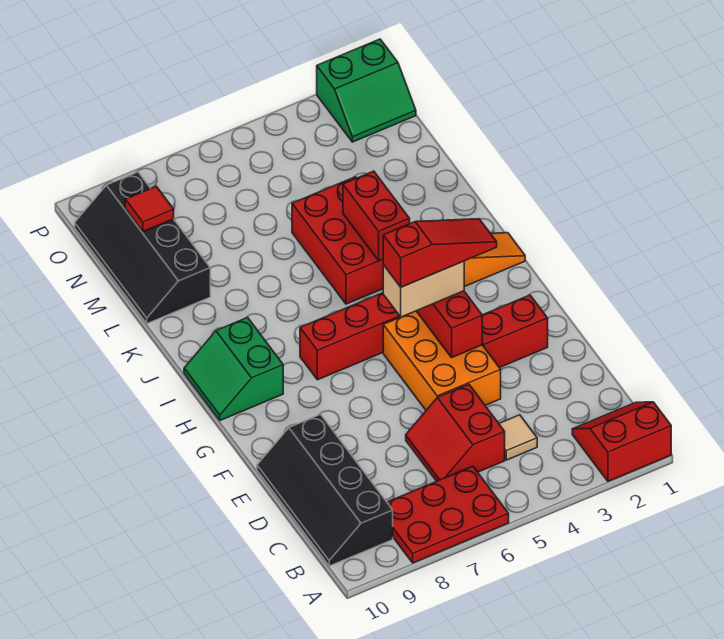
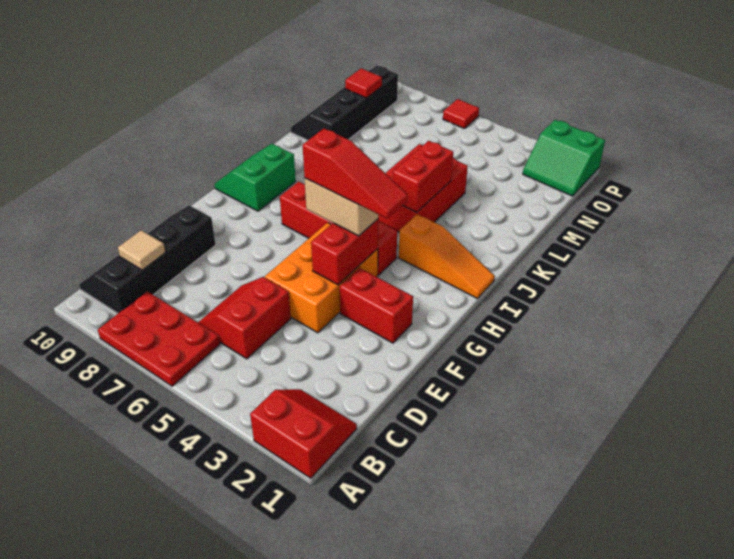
tan 1x1 tile [499,415,537,460] -> tan 1x1 tile moved to [118,230,165,270]
none -> red 1x1 tile [443,99,479,129]

